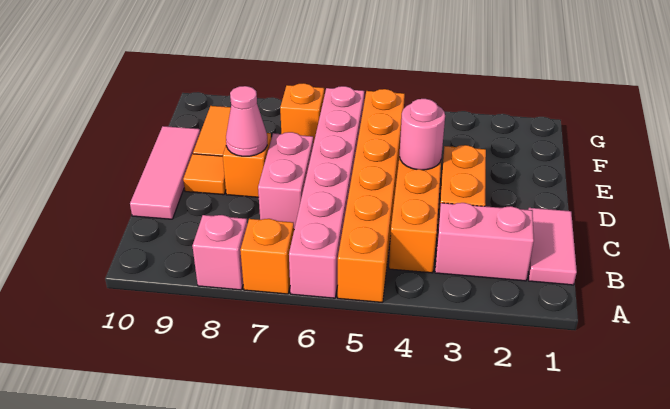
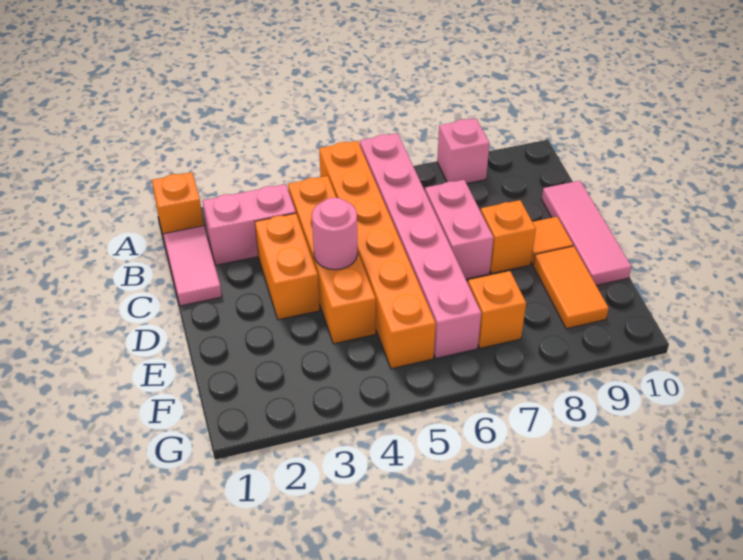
orange 1x1 brick [240,219,294,294] -> orange 1x1 brick moved to [152,172,204,237]
pink 1x1 cone [226,86,267,156] -> none

